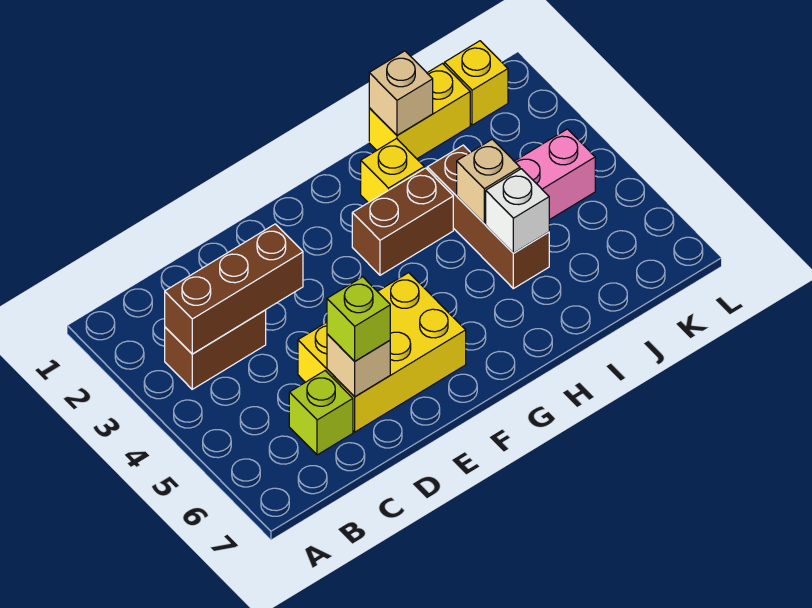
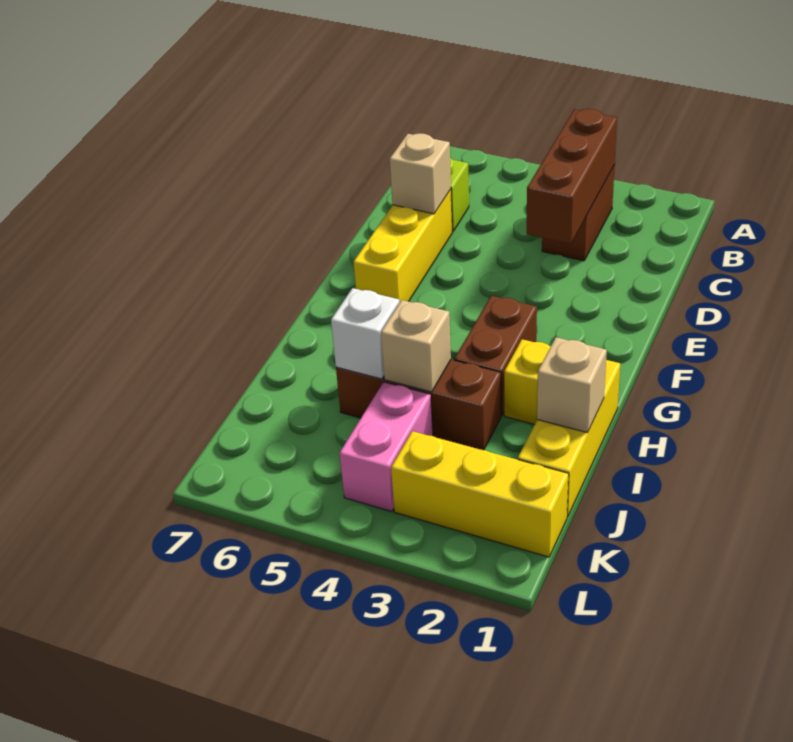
yellow 2x3 brick [298,273,466,432] -> yellow 1x3 brick [354,189,452,303]
lime 1x1 brick [327,277,390,361] -> none
yellow 1x2 brick [369,64,470,159] -> yellow 1x3 brick [518,360,620,517]
yellow 1x1 brick [444,41,508,125] -> yellow 1x3 brick [391,431,569,557]

